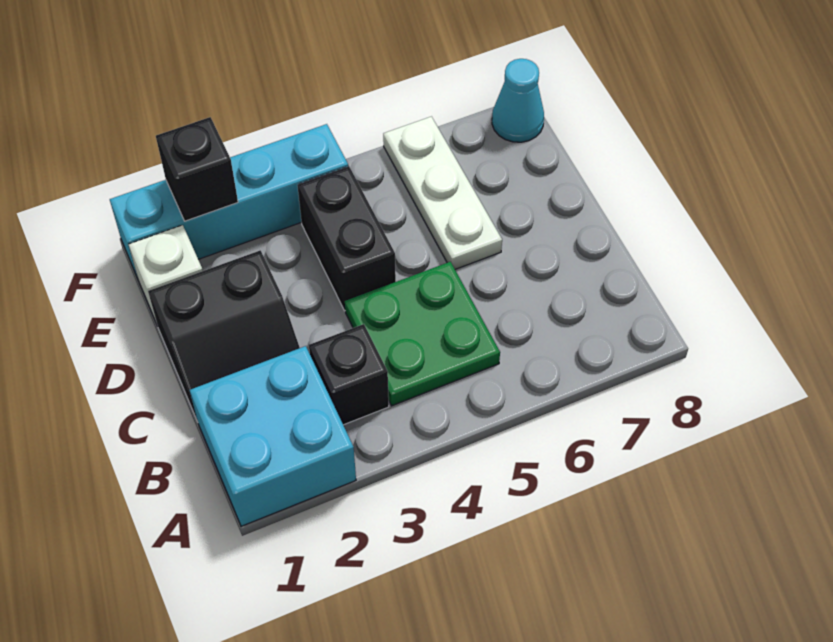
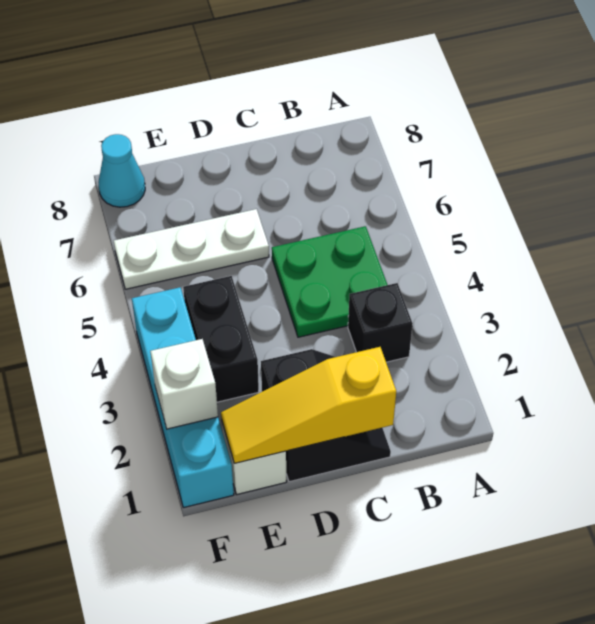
cyan 2x2 brick [190,346,356,526] -> none
none -> yellow 1x3 slope [221,347,396,463]
black 1x2 brick [297,166,396,311] -> black 1x2 brick turned to [183,276,259,402]
black 1x1 brick [156,117,238,221] -> white 1x1 brick [150,339,218,429]

